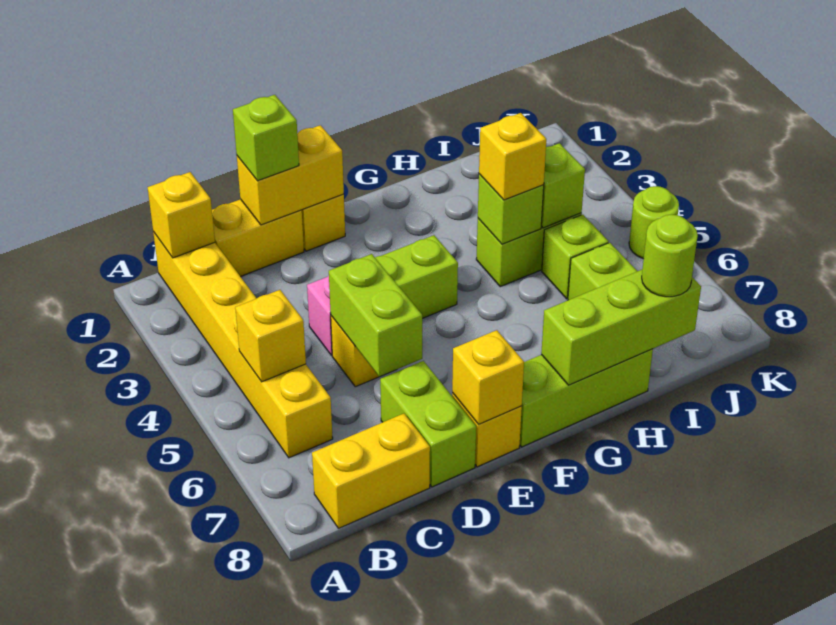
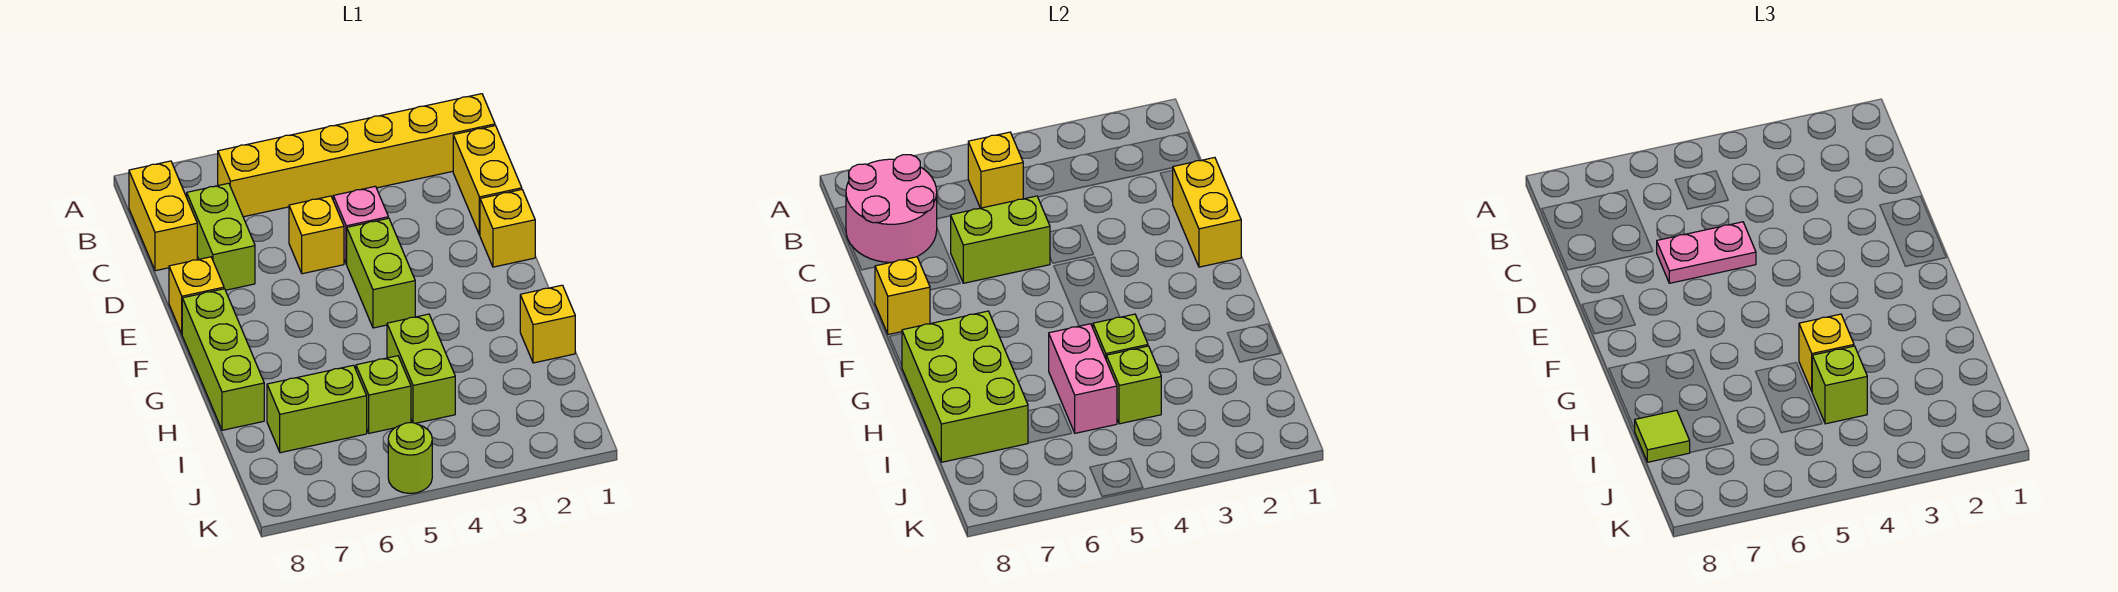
yellow 1x1 brick [148,172,215,258] -> yellow 1x1 brick moved to [520,285,575,363]
none -> pink 2x2 round brick [846,155,937,262]
lime 1x1 brick [233,95,299,181] -> lime 1x1 brick moved to [1812,346,1867,424]
none -> pink 1x2 plate [1657,222,1756,283]
lime 1x2 brick [380,361,476,487] -> lime 1x2 brick turned to [187,183,255,290]
lime 1x3 brick [541,270,701,385] -> lime 2x3 brick [902,311,1028,462]
none -> pink 1x2 brick [1049,324,1117,433]
lime 1x1 round brick [642,214,698,297] -> lime 1x1 tile [1635,410,1690,462]

